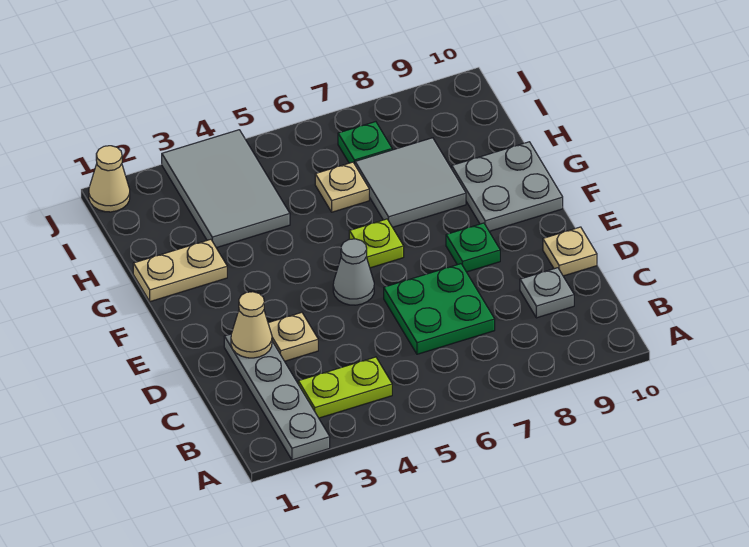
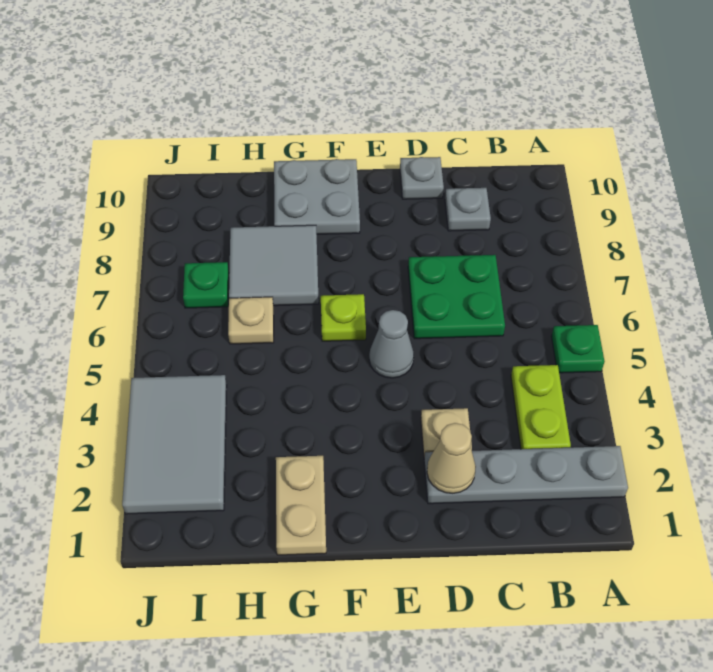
tan 1x1 plate [543,227,597,276] -> grey 1x1 plate [400,157,444,199]
green 1x1 plate [446,223,500,272] -> green 1x1 plate moved to [551,325,605,373]
grey 2x3 tile [162,130,290,248] -> grey 2x3 tile turned to [122,375,227,514]
tan 1x1 cone [89,146,130,212] -> none

